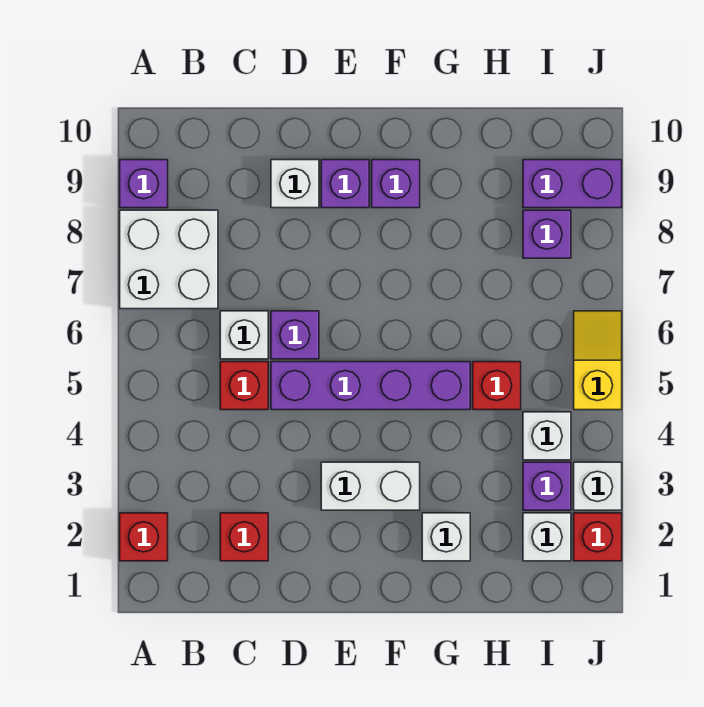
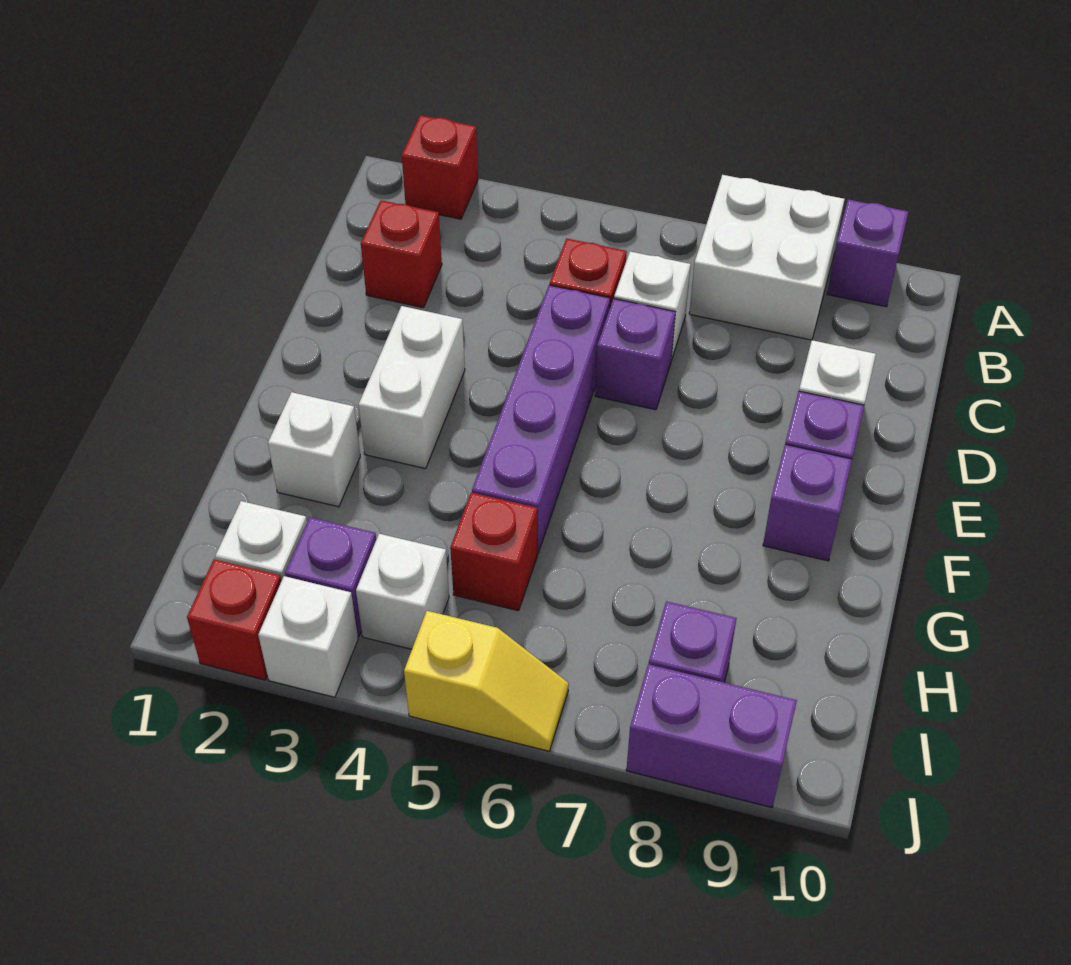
purple 1x2 brick [523,160,622,208] -> purple 1x2 brick turned to [626,664,797,807]

